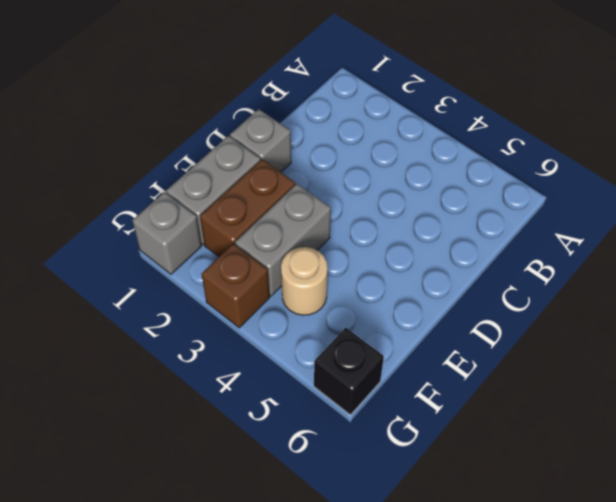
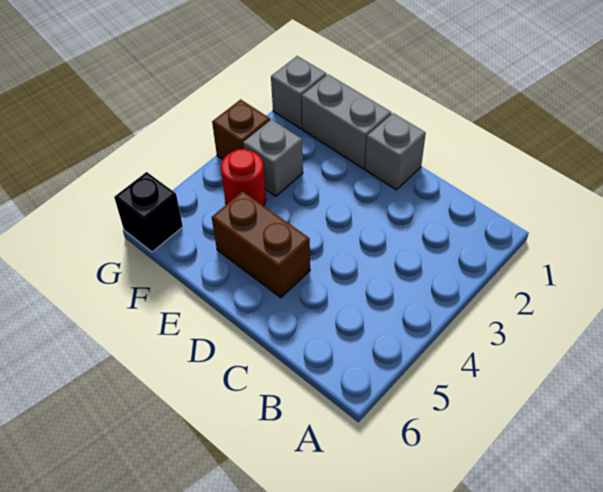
brown 1x2 brick [200,160,295,257] -> brown 1x2 brick moved to [212,191,310,298]
grey 1x2 brick [235,184,331,296] -> grey 1x1 brick [243,119,303,196]
tan 1x1 round brick [281,247,328,315] -> red 1x1 round brick [221,149,266,206]

